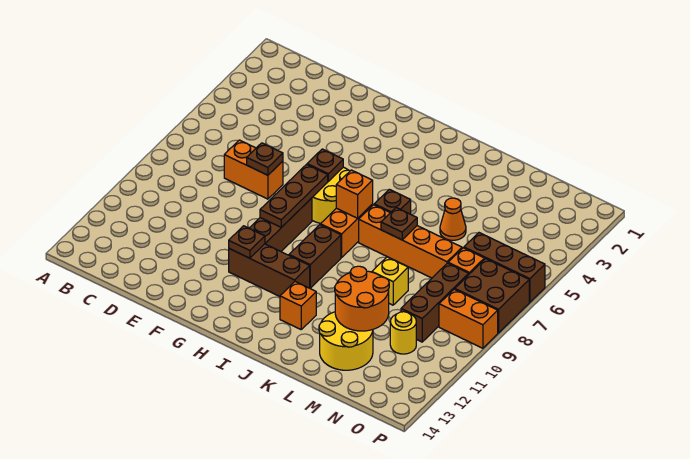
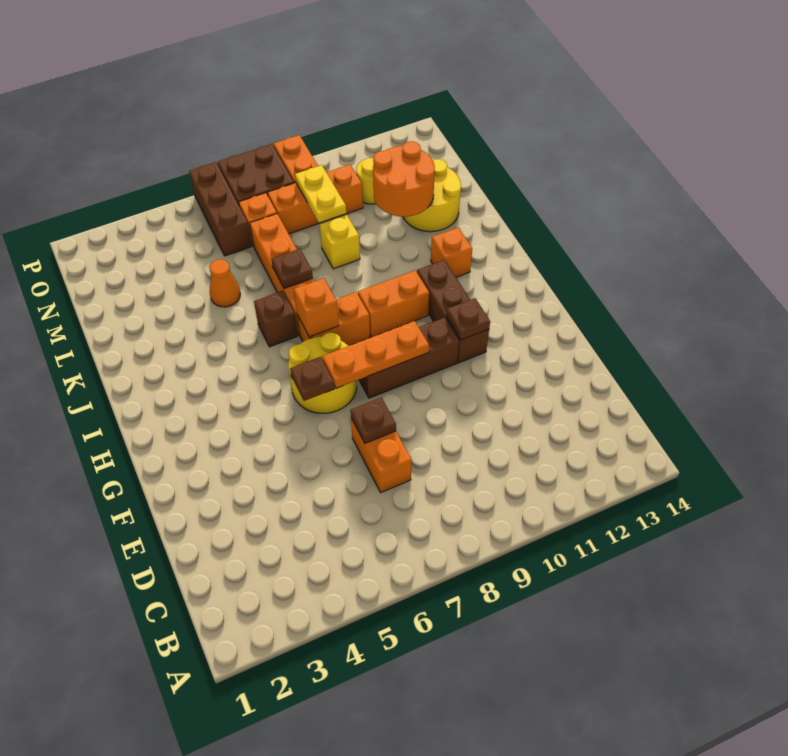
brown 1x3 plate [260,165,328,227] -> orange 1x3 plate [322,321,429,388]
brown 1x2 brick [289,225,341,288] -> orange 1x2 brick [358,270,429,337]
none -> yellow 1x2 plate [295,165,346,223]
brown 1x3 brick [401,263,469,342] -> orange 1x3 brick [267,165,363,234]

